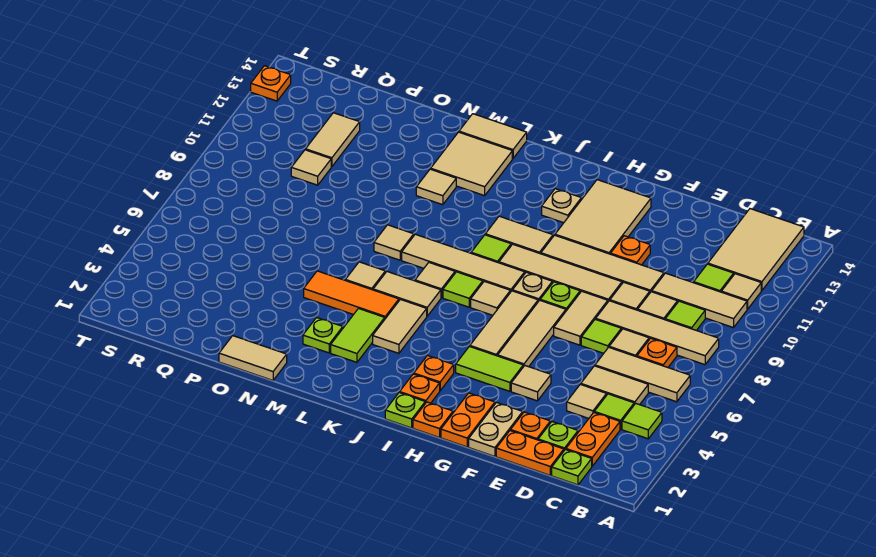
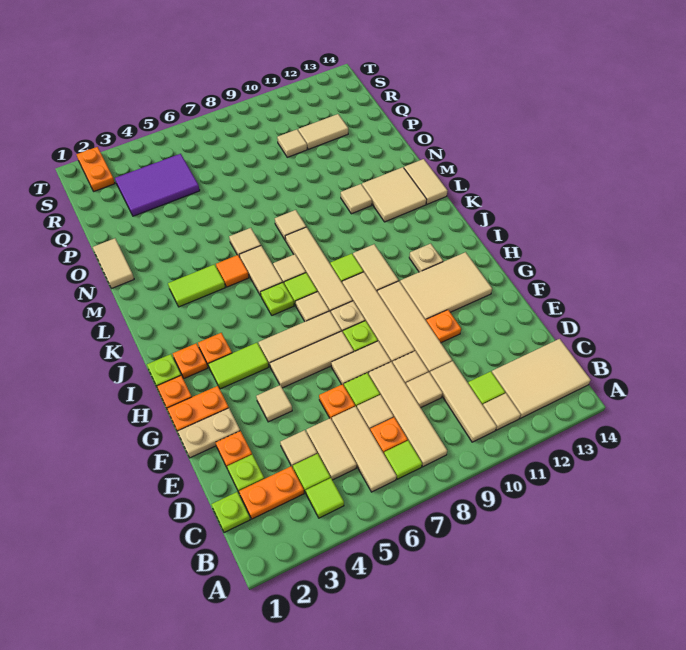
lime 1x1 tile [665,301,705,330] -> lime 1x1 tile moved to [384,441,422,479]
orange 1x2 plate [496,431,564,475] -> orange 1x2 plate moved to [76,147,115,191]
lime 1x2 tile [456,346,523,391] -> lime 1x2 tile turned to [209,343,269,389]
tan 1x2 tile [373,299,427,353] -> none
orange 1x3 tile [304,271,399,319] -> orange 1x1 tile [216,255,249,287]
lime 1x1 plate [303,318,343,353] -> lime 1x1 plate moved to [261,283,294,315]
none -> purple 2x3 tile [115,154,200,216]
orange 1x1 plate [251,66,291,101] -> orange 1x1 plate moved to [319,384,355,420]

